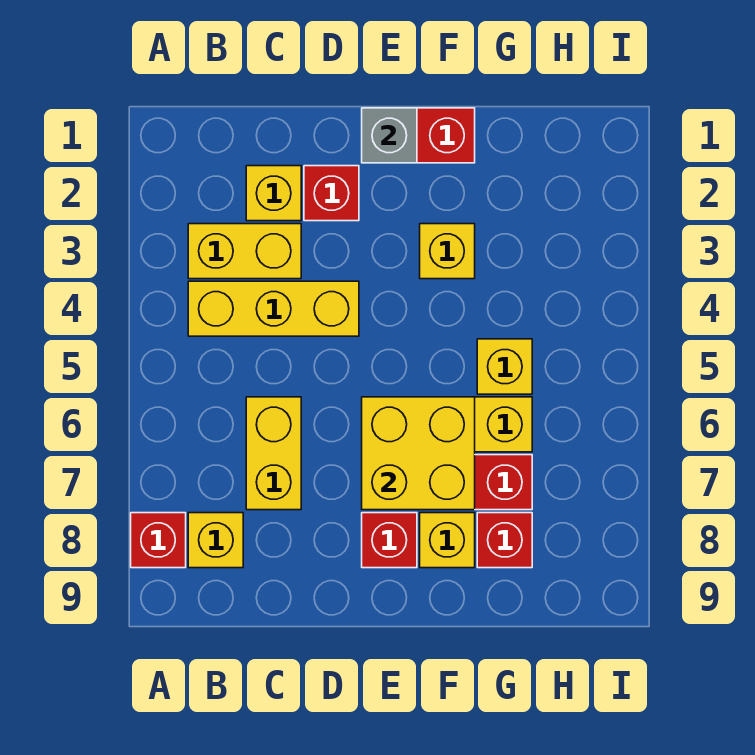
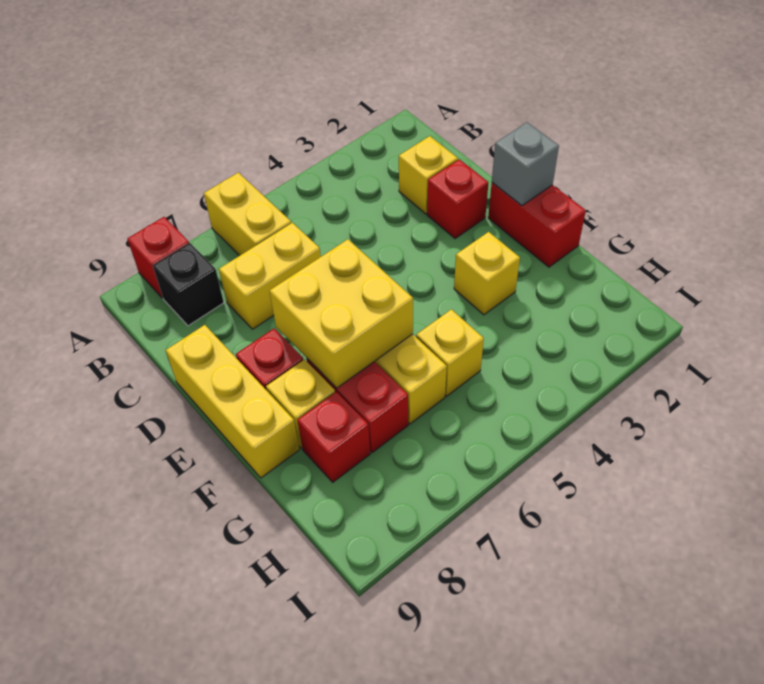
yellow 1x2 brick [188,224,301,279] -> yellow 1x2 brick moved to [204,173,291,256]
yellow 1x3 brick [188,281,359,336] -> yellow 1x3 brick moved to [166,325,299,478]
yellow 1x1 brick [188,513,243,568] -> black 1x1 brick [153,243,224,326]

